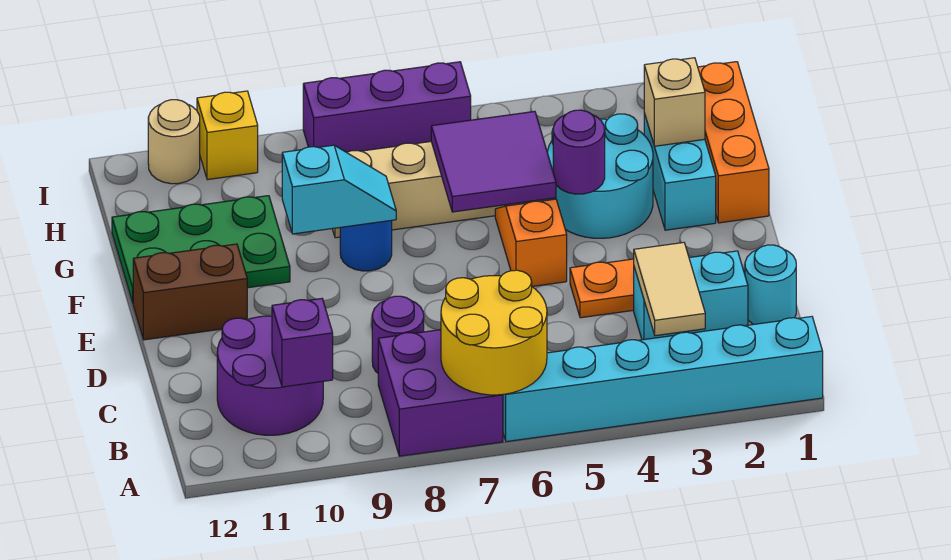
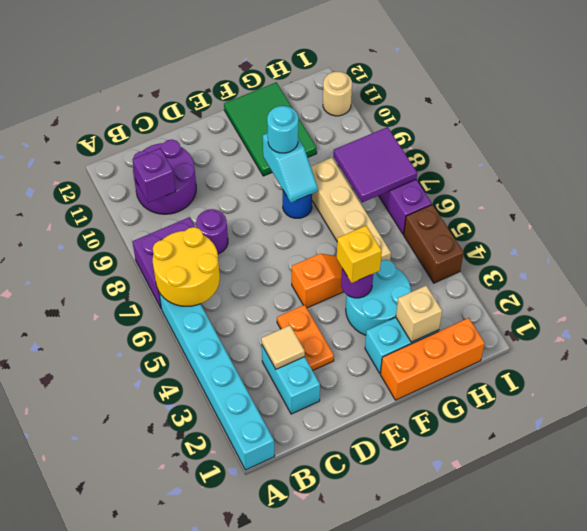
tan 1x2 tile [634,242,705,336] -> tan 1x1 tile [261,325,305,369]
cyan 1x1 round brick [745,245,796,324] -> cyan 1x1 round brick moved to [267,106,298,153]
brown 1x2 brick [133,244,247,340] -> brown 1x2 brick moved to [404,205,464,283]
purple 2x2 tile [431,111,556,212] -> purple 2x2 tile moved to [333,127,417,202]
green 2x3 plate [112,196,290,302] -> green 2x3 tile [224,82,317,176]
yellow 1x1 brick [197,91,258,180] -> yellow 1x1 brick moved to [337,226,382,283]

